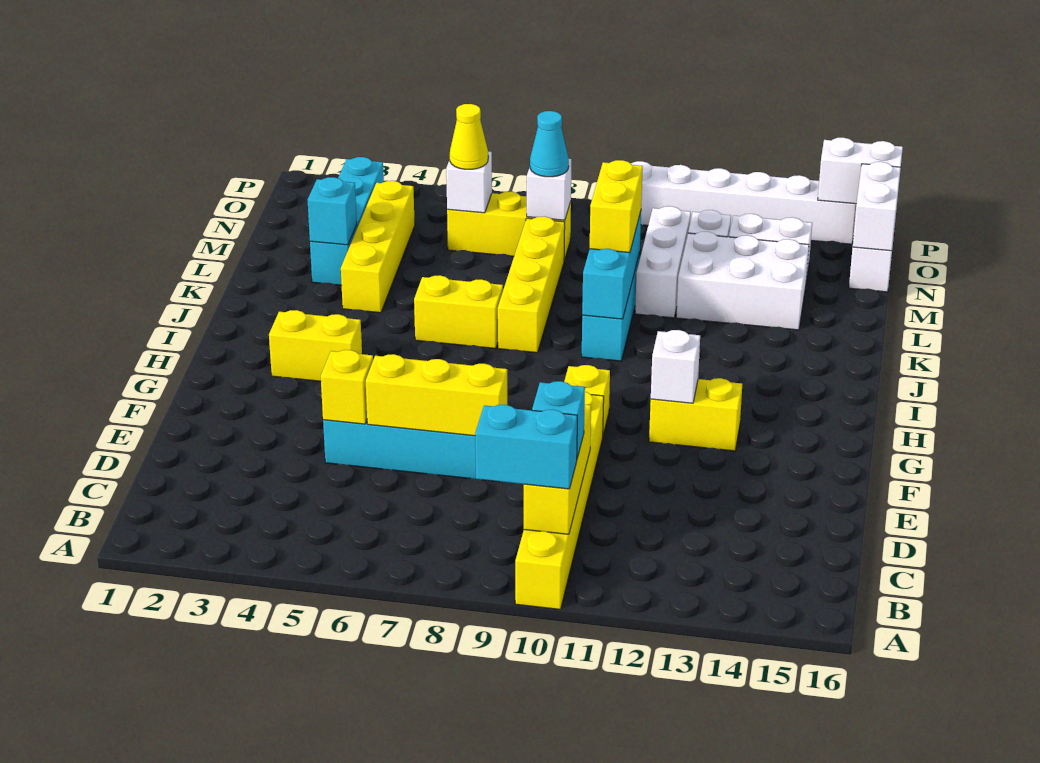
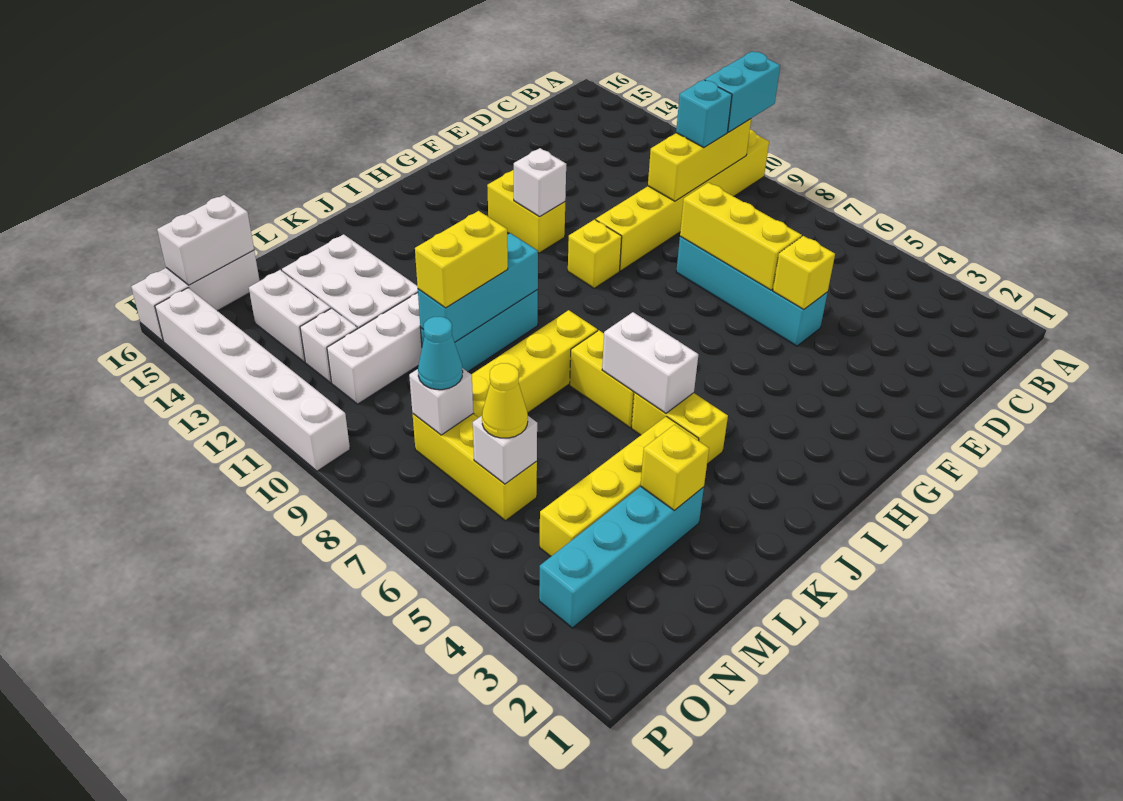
cyan 1x2 brick [475,405,577,489] -> cyan 1x2 brick turned to [705,51,780,132]
yellow 1x2 brick [269,310,362,381] -> yellow 1x2 brick moved to [632,392,728,464]
cyan 1x1 brick [308,177,357,245] -> yellow 1x1 brick [640,425,709,511]
white 1x2 brick [818,138,903,204] -> white 1x2 brick moved to [602,312,698,413]

